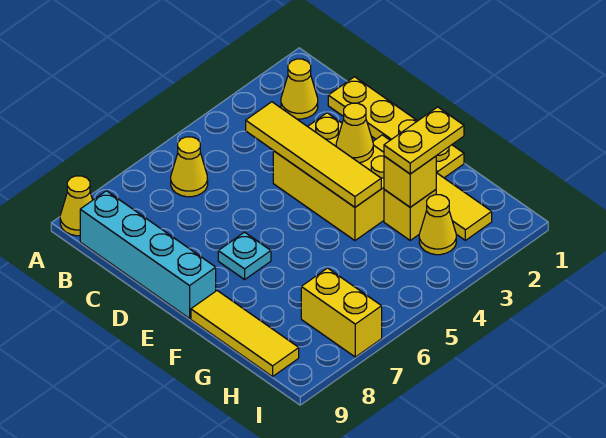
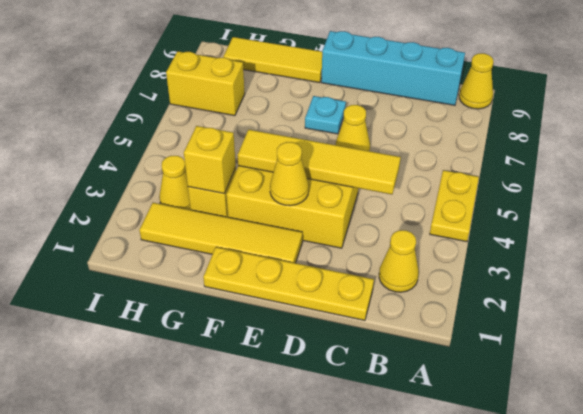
yellow 1x1 cone [171,137,208,197] -> yellow 1x1 cone moved to [336,105,370,151]
yellow 1x2 plate [384,107,464,174] -> yellow 1x2 plate moved to [430,170,479,242]

